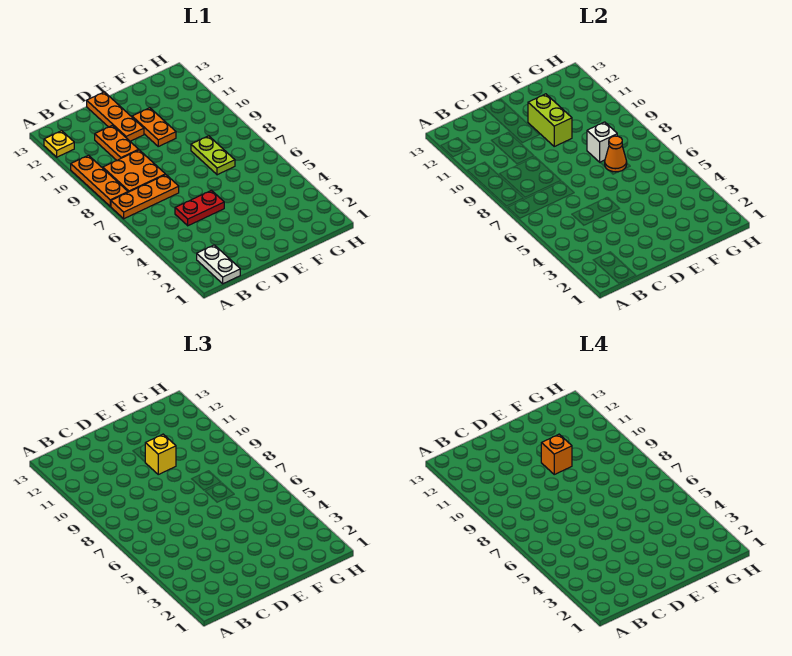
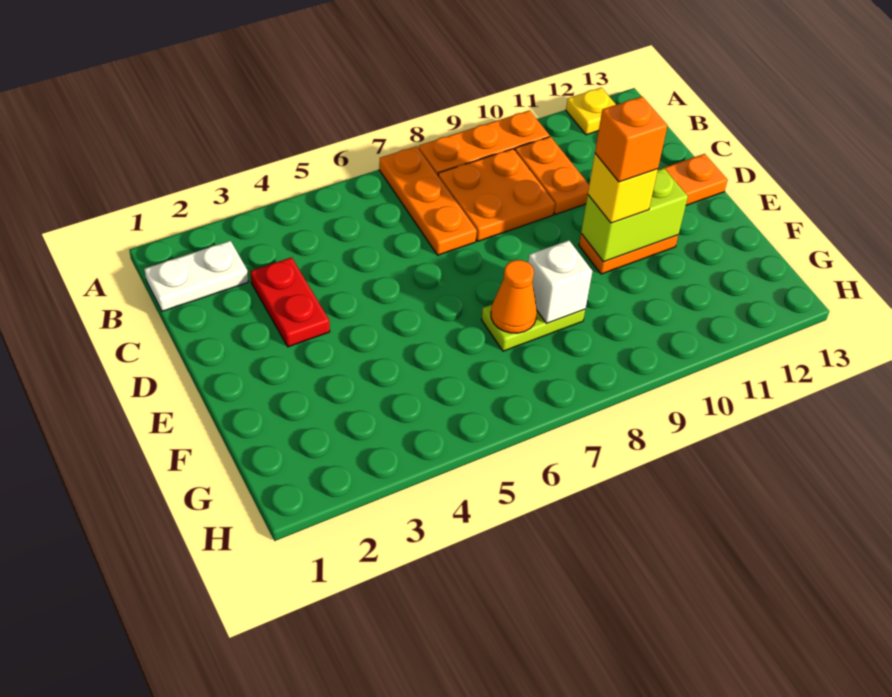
red 1x2 plate [175,190,224,226] -> red 1x2 plate moved to [250,257,330,347]
orange 1x2 plate [95,125,139,160] -> orange 1x2 plate turned to [515,137,589,215]

